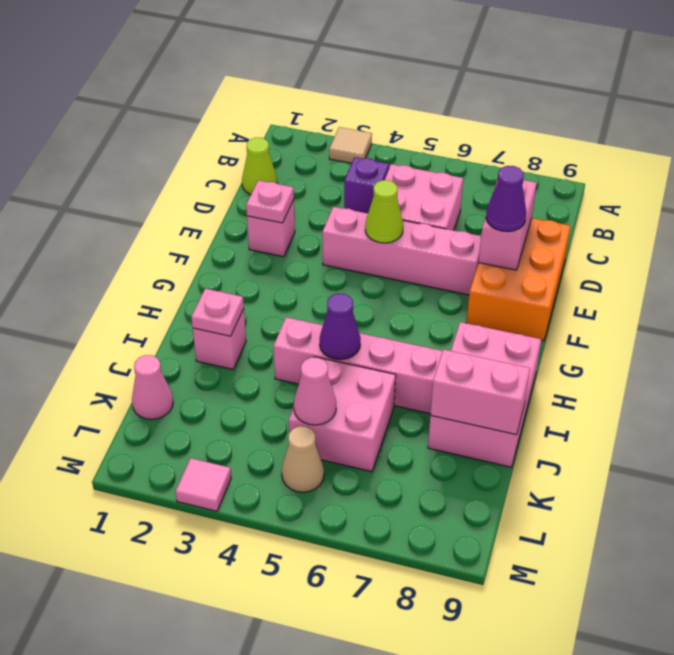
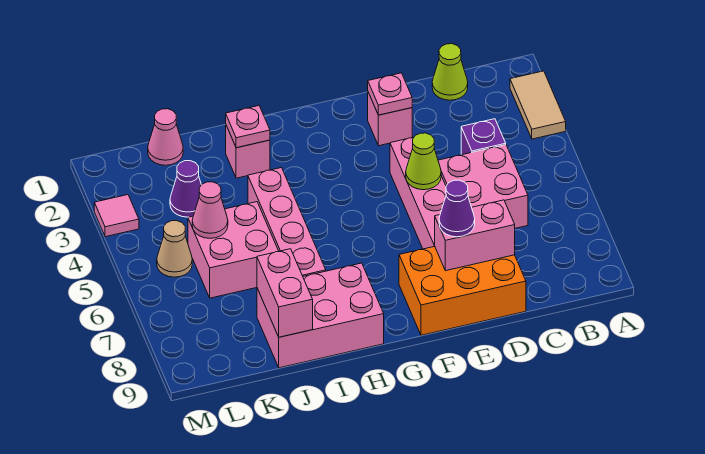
tan 1x1 tile [329,127,372,163] -> tan 1x2 tile [510,71,566,139]
purple 1x1 cone [320,294,361,360] -> purple 1x1 cone moved to [170,161,201,217]

